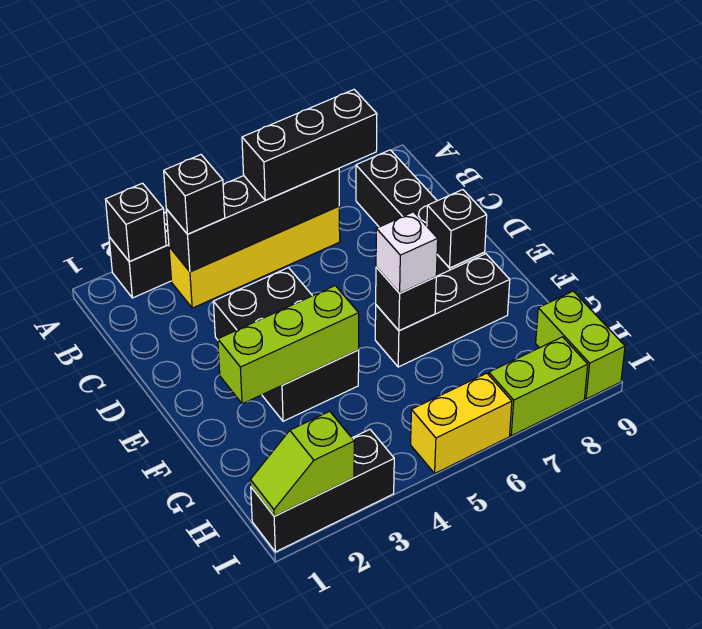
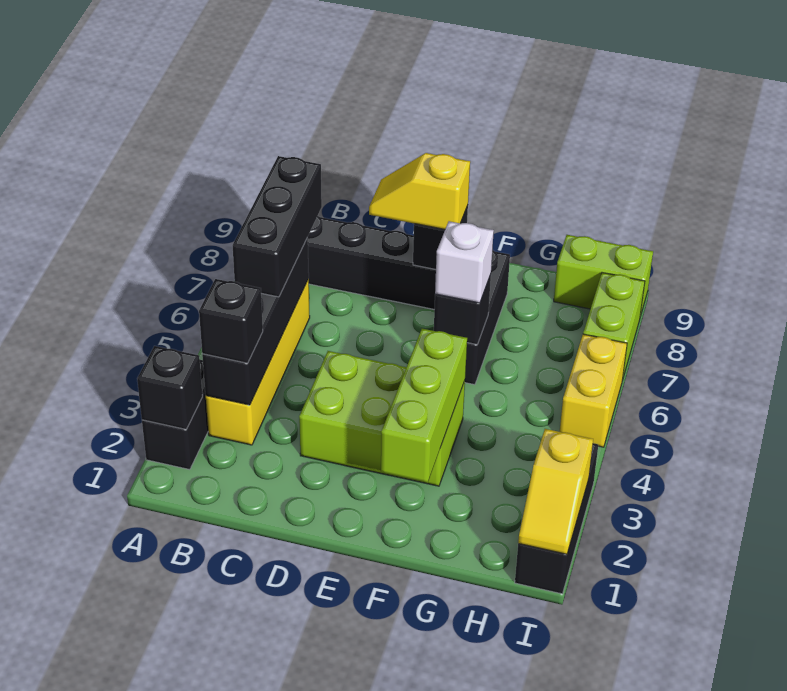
black 2x3 brick [213,268,359,421] -> lime 2x3 brick [299,351,465,486]
none -> yellow 1x2 slope [369,153,470,229]
lime 1x2 slope [250,411,354,516] -> yellow 1x2 slope [518,429,593,554]

